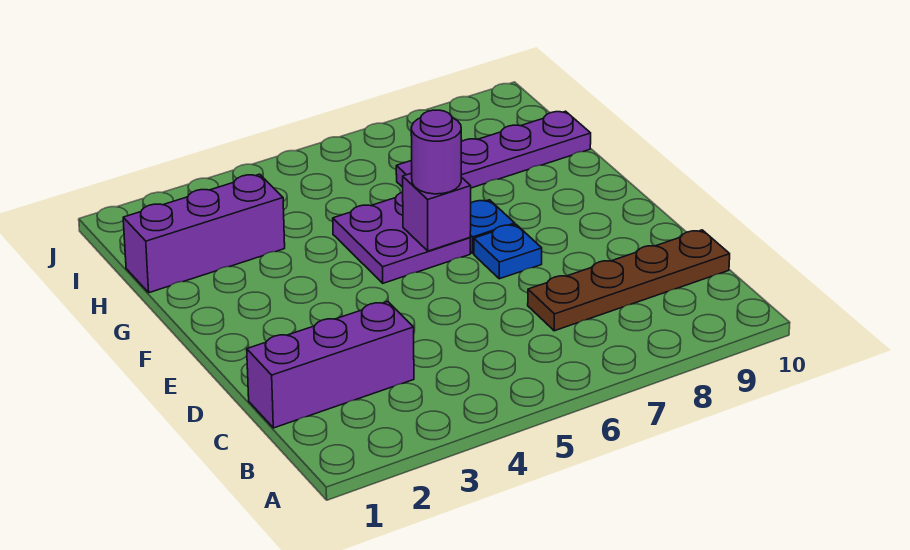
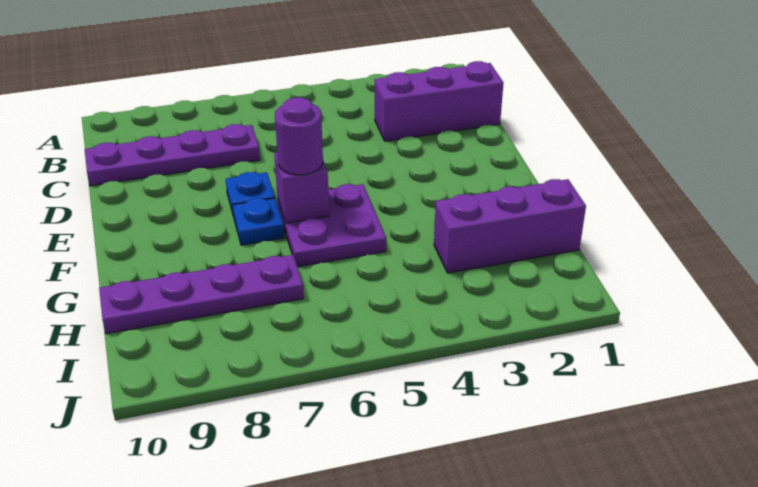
brown 1x4 plate [528,230,730,331] -> purple 1x4 plate [85,124,260,186]

